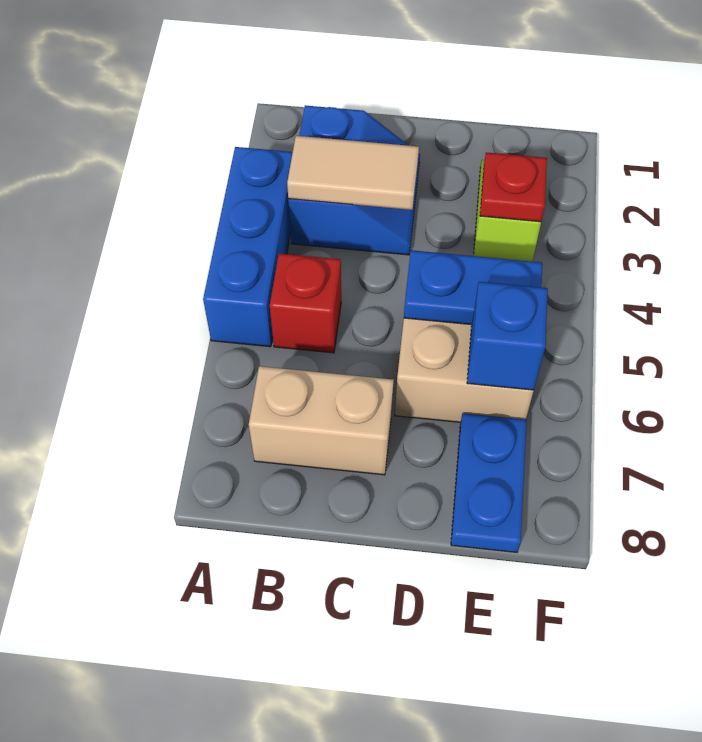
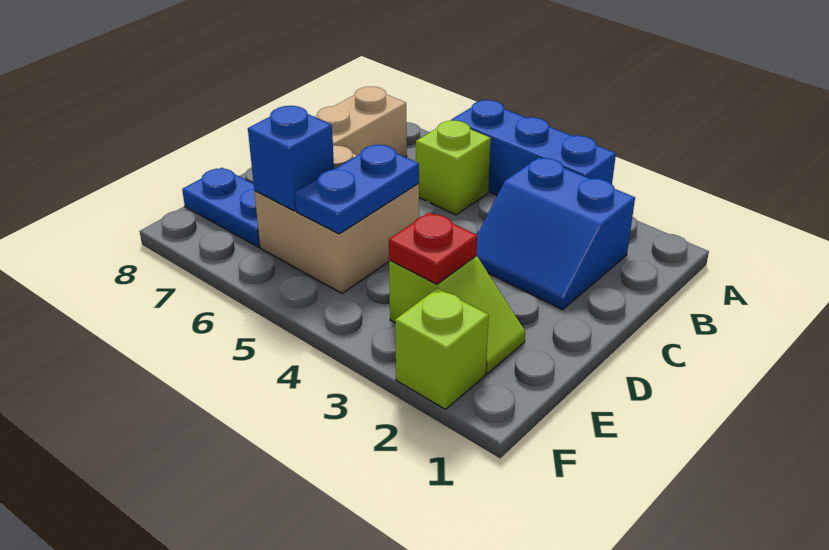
tan 1x2 tile [287,136,419,210] -> none
red 1x1 brick [270,254,341,353] -> lime 1x1 brick [416,120,491,215]
none -> lime 1x1 brick [395,288,489,409]

